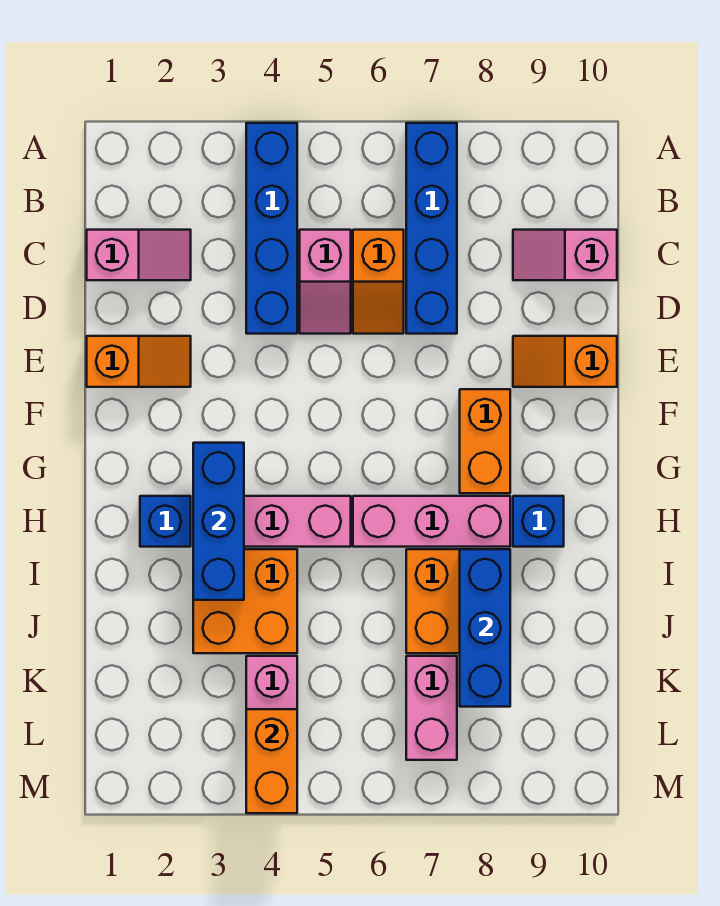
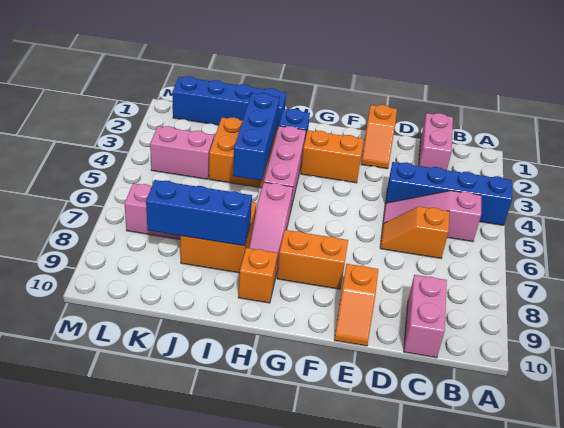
blue 1x4 brick [406,123,457,334] -> blue 1x4 brick moved to [172,76,286,130]
pink 1x2 slope [87,230,191,280] -> pink 1x2 brick [419,113,453,170]
pink 1x2 slope [300,230,351,334] -> pink 1x3 slope [383,191,481,242]
pink 1x2 slope [513,230,617,280] -> pink 1x2 brick [404,275,447,358]
orange 1x2 slope [513,336,617,387] -> orange 1x2 slope turned to [335,264,378,346]
blue 1x3 brick [193,443,244,600] -> blue 1x3 brick turned to [233,93,279,181]
pink 1x3 brick [353,496,510,547] -> pink 1x3 slope [249,182,293,278]
blue 1x1 brick [513,496,564,547] -> orange 1x1 brick [238,248,277,303]
orange 1x2 brick [246,709,297,813] -> orange 1x2 brick moved to [301,130,364,183]

